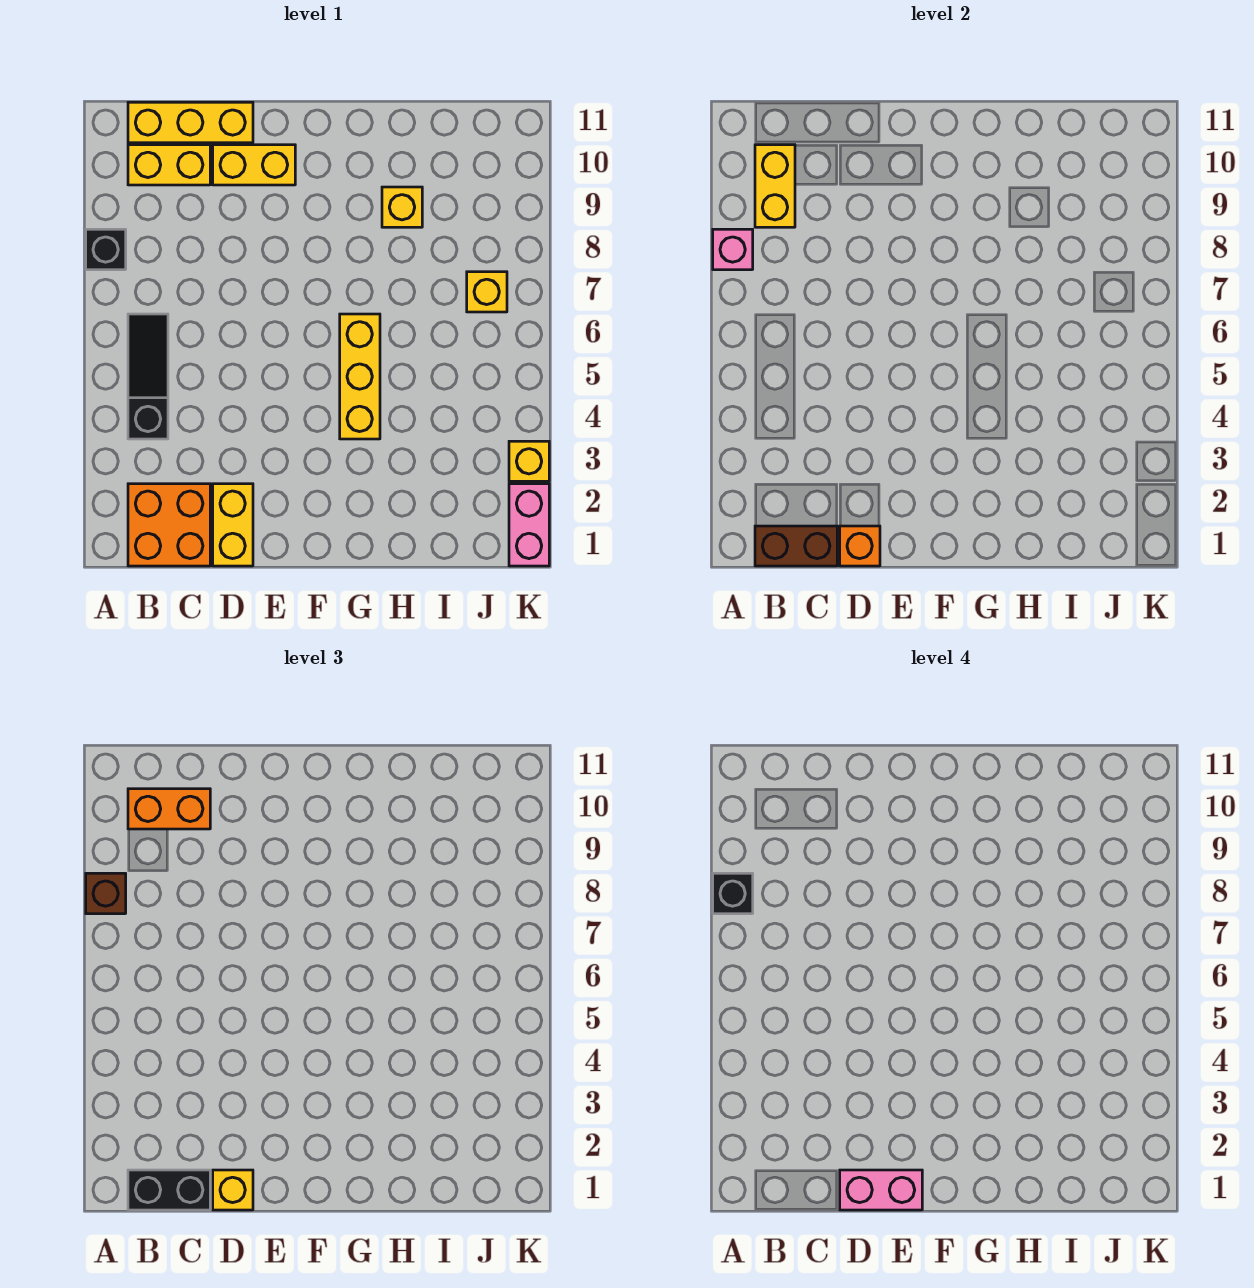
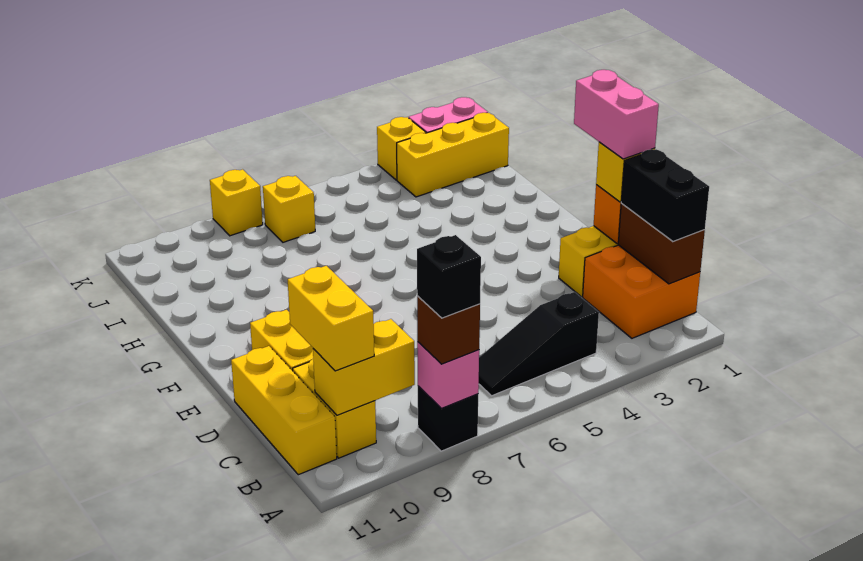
orange 1x2 brick [128,789,210,829] -> yellow 1x2 brick [288,266,374,371]
yellow 1x3 brick [340,314,380,439] -> yellow 1x3 brick moved to [397,113,509,197]
yellow 1x1 brick [382,187,422,227] -> yellow 1x1 brick moved to [210,169,263,236]

